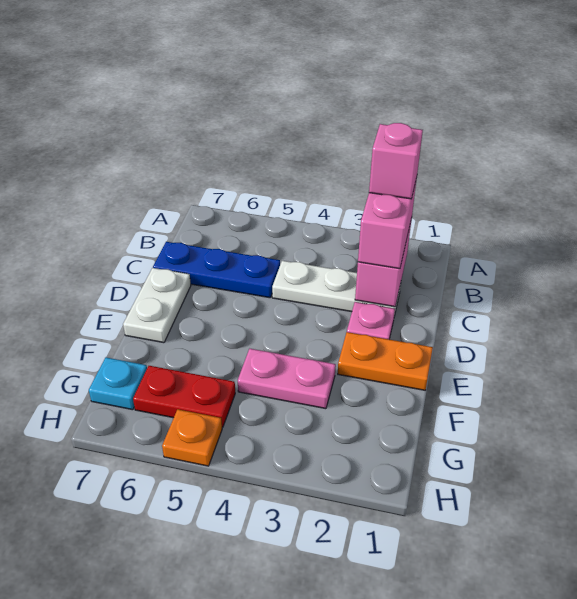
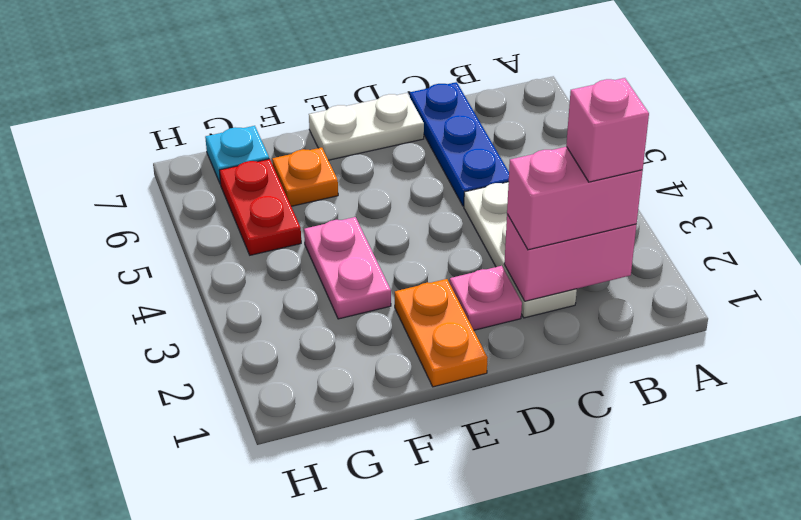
orange 1x1 plate [162,409,222,466] -> orange 1x1 plate moved to [272,148,338,206]

